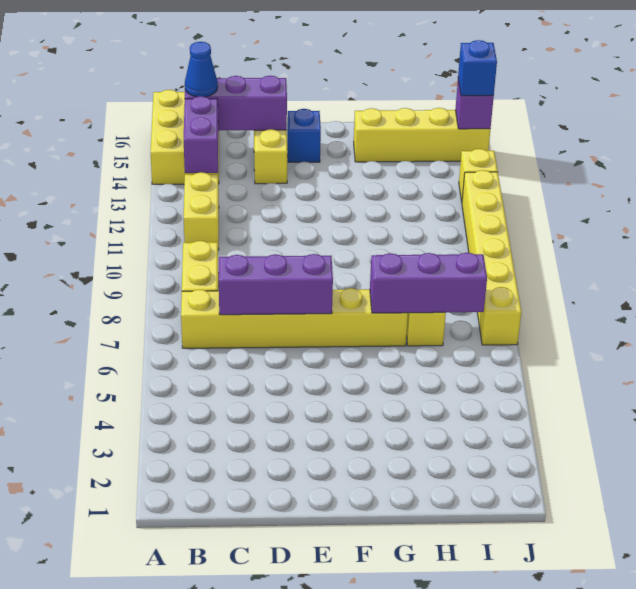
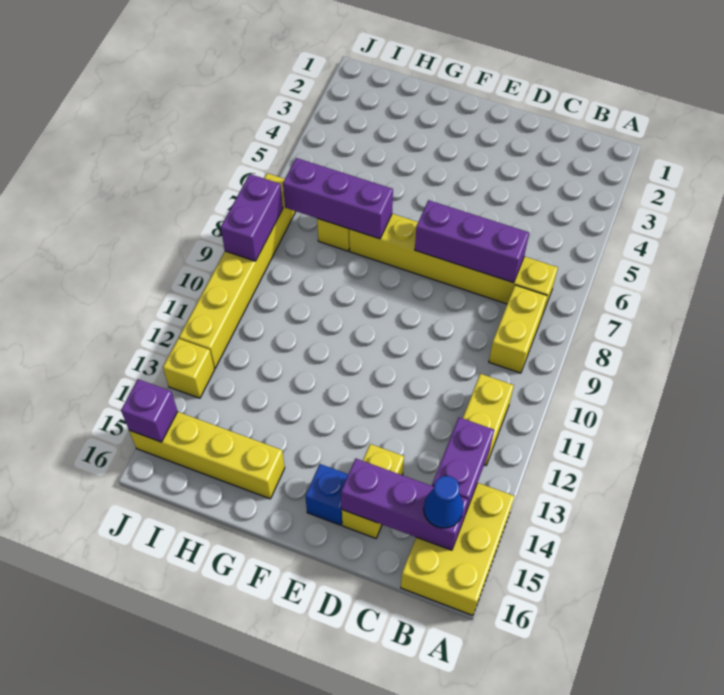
none -> purple 1x2 brick [221,174,283,261]
blue 1x1 brick [458,40,497,96] -> none

